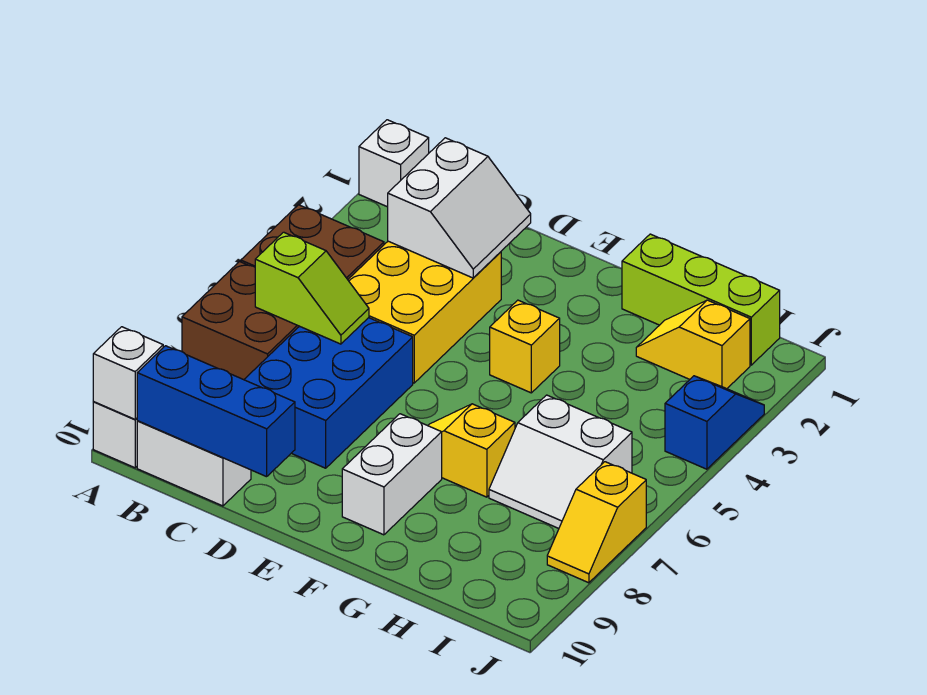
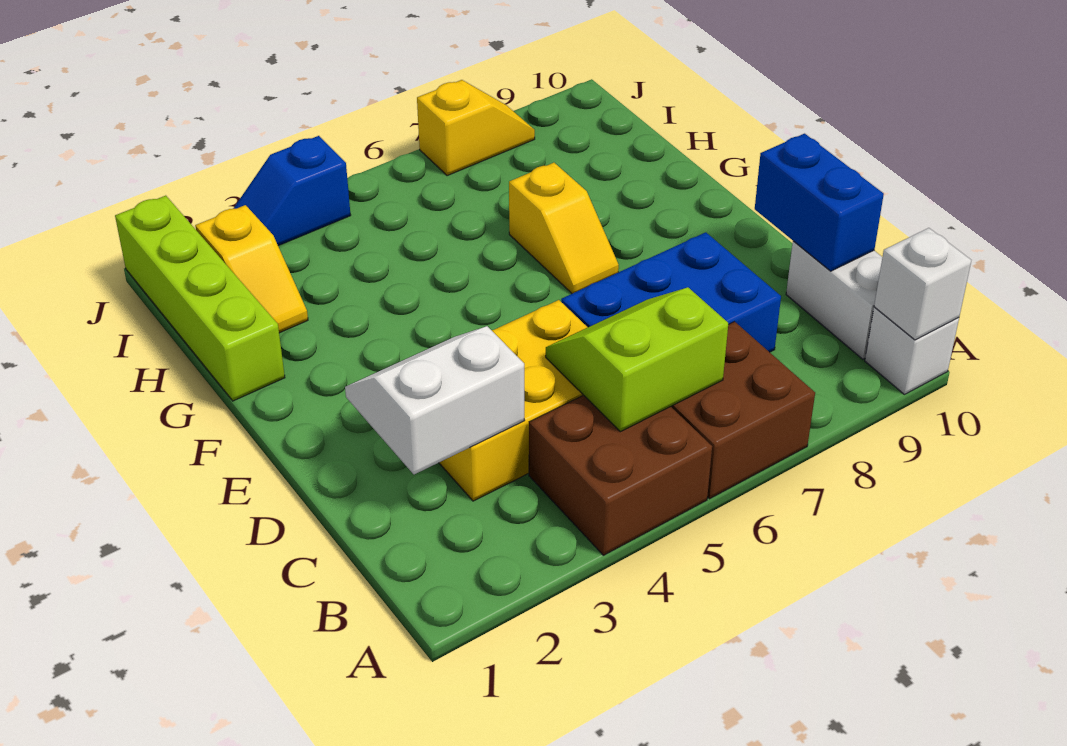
white 1x1 brick [359,120,429,207] -> none
lime 1x2 slope [255,232,369,344] -> lime 2x2 slope [546,287,728,432]
blue 1x3 brick [137,346,295,477] -> blue 1x2 brick [755,134,884,271]
yellow 1x1 brick [490,300,560,393] -> none
white 1x2 brick [342,414,442,535] -> none
lime 1x3 brick [622,234,780,365] -> lime 1x4 brick [115,196,285,401]
white 2x2 slope [489,395,632,528] -> none

